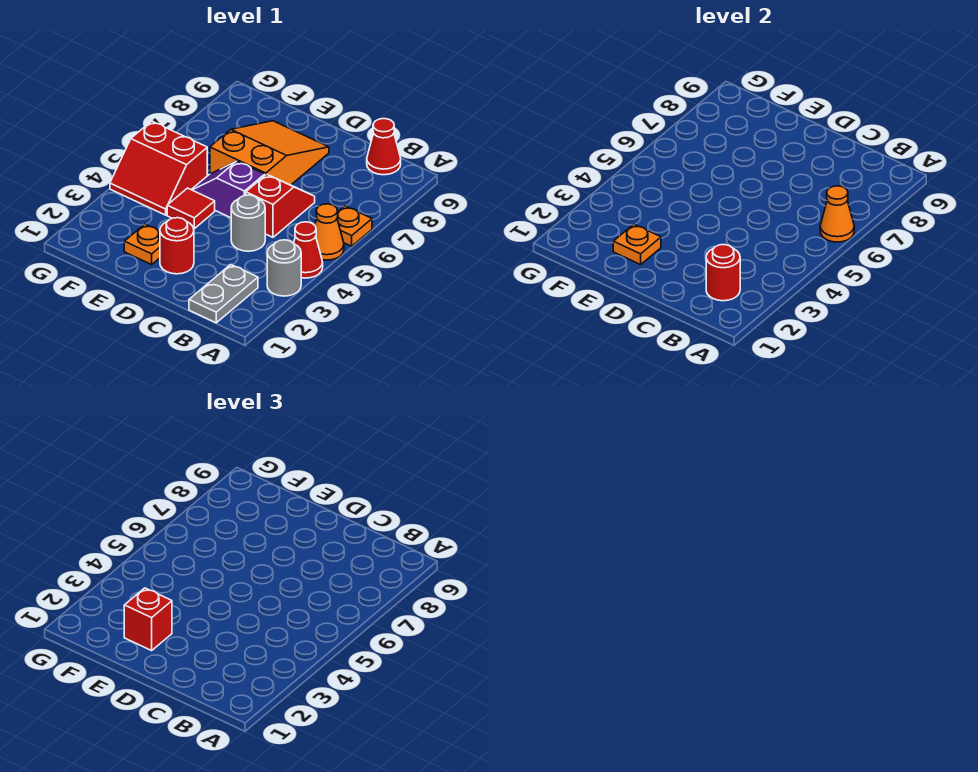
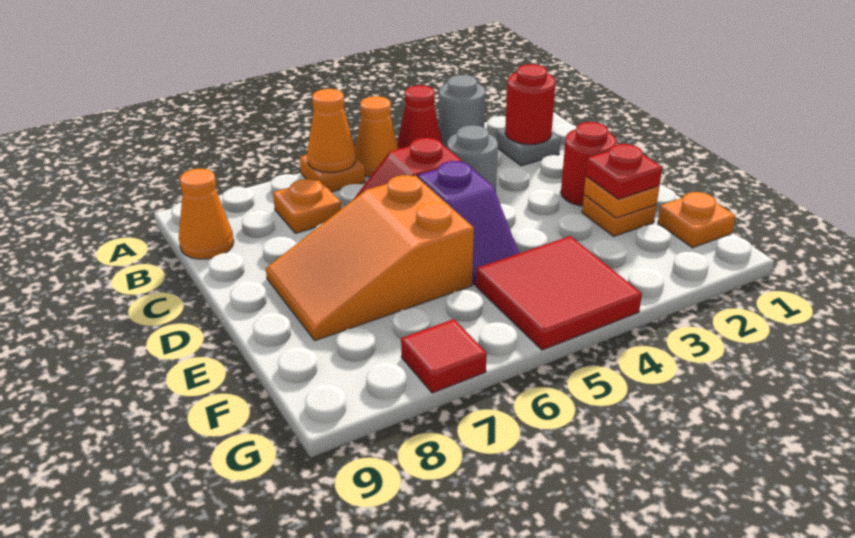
grey 1x2 plate [189,265,258,323] -> grey 1x1 plate [496,128,561,166]
none -> orange 1x1 plate [273,179,341,233]
red 1x1 cone [367,119,401,175] -> orange 1x1 cone [179,169,234,259]
red 1x1 brick [124,588,172,651] -> red 1x1 plate [586,144,662,199]
red 1x1 tile [167,188,215,228] -> red 1x1 tile moved to [401,319,487,393]
none -> orange 1x1 plate [658,192,735,248]
red 2x2 slope [110,121,207,215] -> red 2x2 tile [476,236,642,350]

